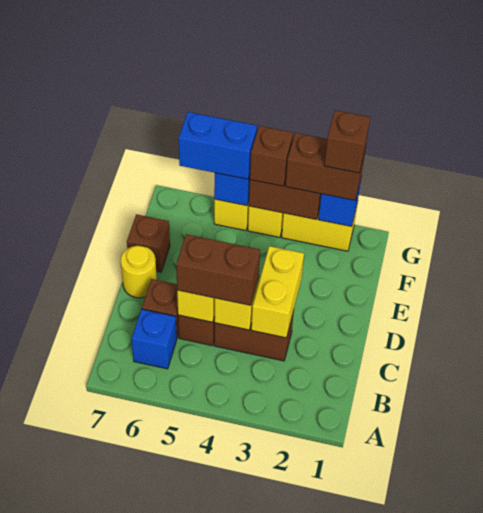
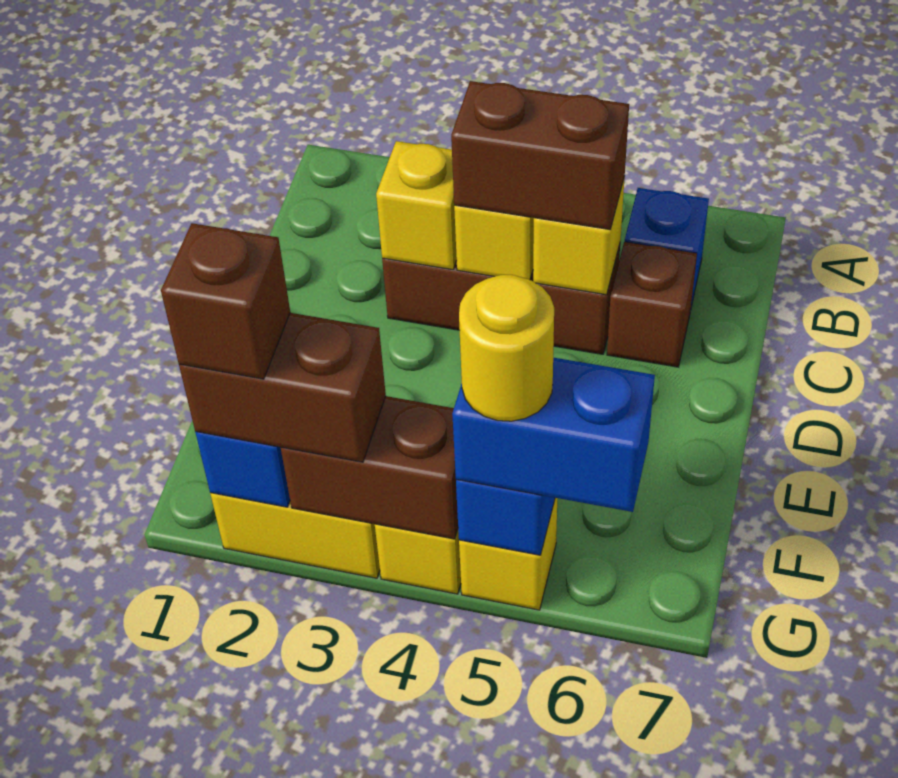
yellow 1x2 brick [251,246,304,338] -> yellow 1x1 brick [376,141,457,270]
yellow 1x1 round brick [121,246,157,298] -> yellow 1x1 round brick moved to [459,275,554,421]
brown 1x1 brick [127,214,170,272] -> none
brown 1x1 brick [250,126,293,186] -> none

